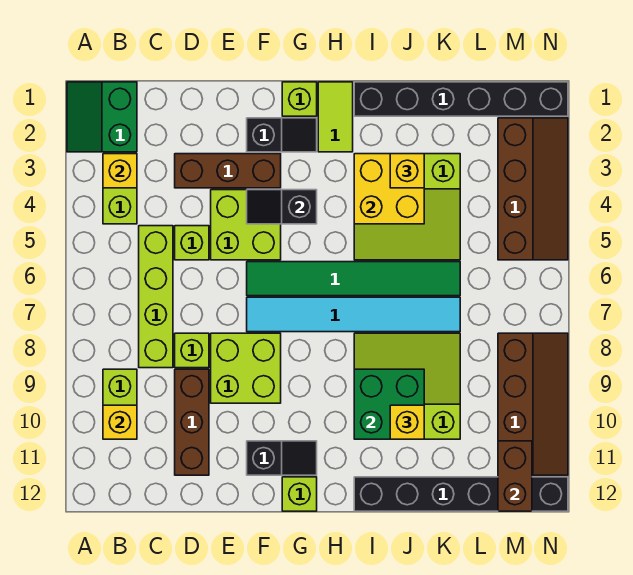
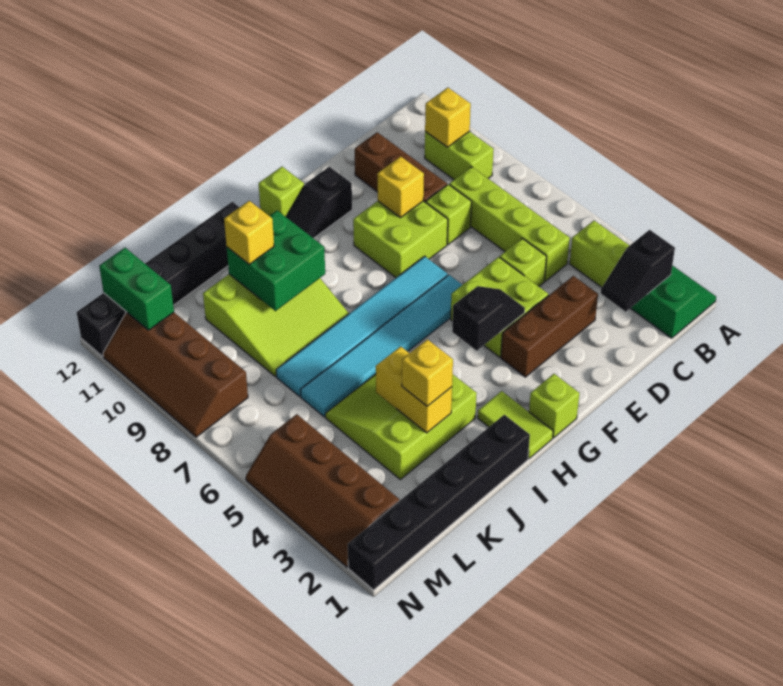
yellow 1x1 brick [103,154,137,188] -> yellow 1x1 brick moved to [377,156,424,218]
black 1x2 slope [247,118,317,152] -> black 1x2 slope moved to [601,230,675,312]
green 1x6 tile [247,262,460,296] -> cyan 1x6 tile [301,275,462,417]
yellow 2x2 brick [354,154,424,224] -> yellow 1x2 brick [376,346,452,433]
brown 1x2 brick [498,441,532,511] -> green 1x2 brick [99,248,174,330]

